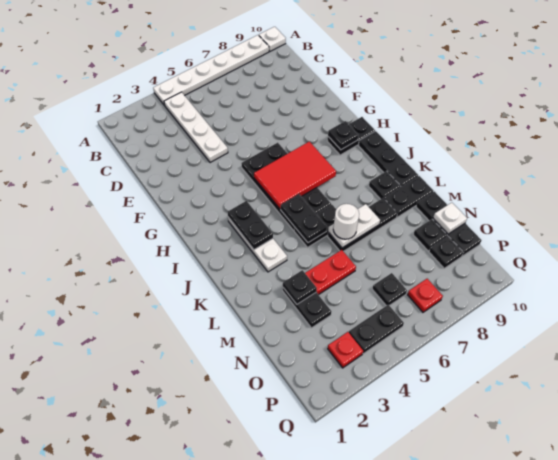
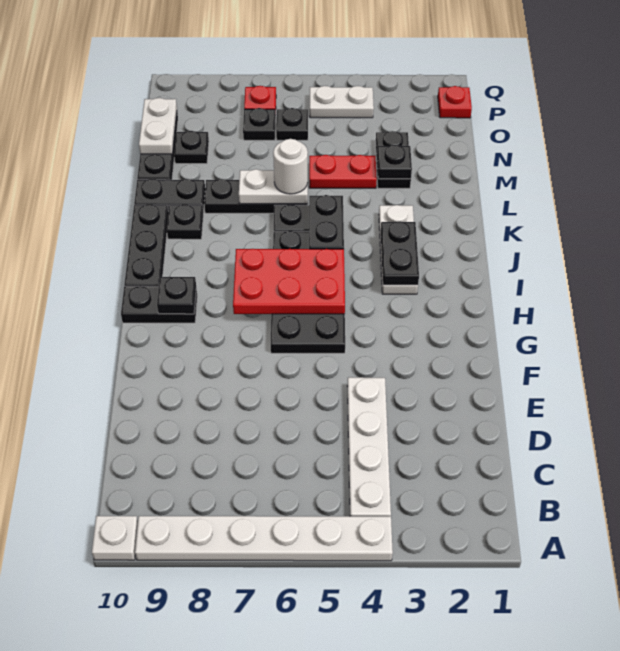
red 2x3 tile [254,141,336,209] -> red 2x3 plate [233,249,345,314]
white 1x1 plate [433,203,467,234] -> white 1x2 plate [139,98,177,154]
black 1x1 plate [429,236,463,268] -> black 1x1 plate moved to [243,108,276,140]
red 1x1 plate [328,332,363,368] -> red 1x1 plate moved to [438,86,472,118]
black 1x2 plate [349,305,404,354] -> white 1x2 plate [310,86,374,118]

